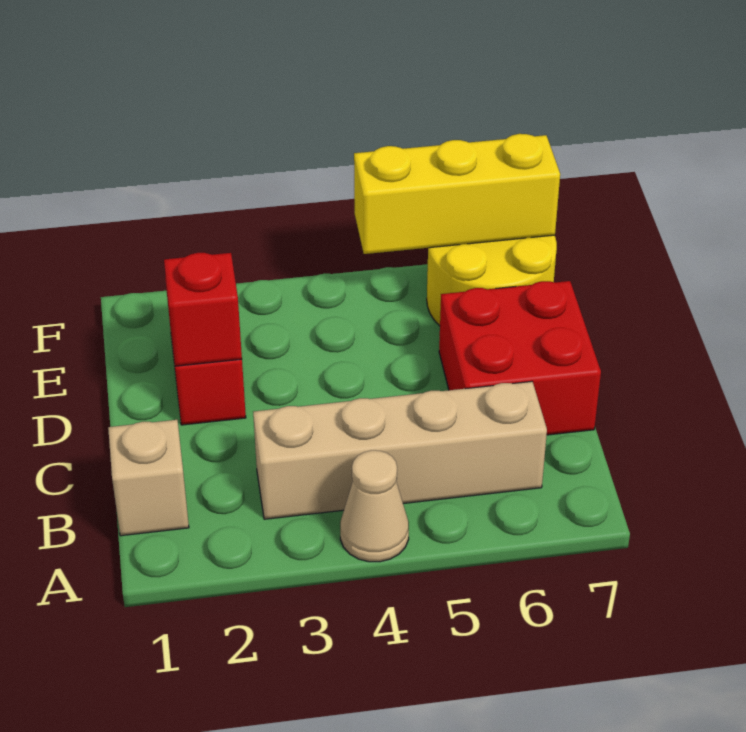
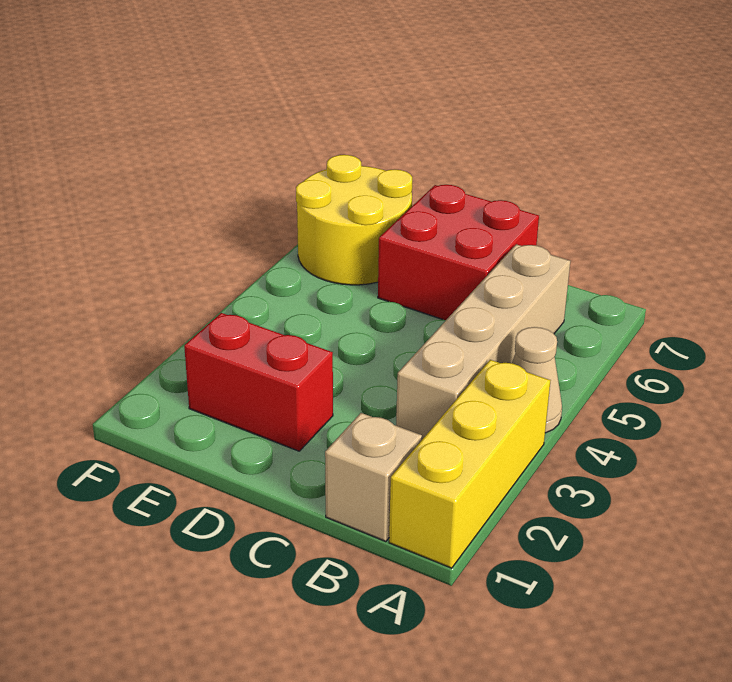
red 1x1 brick [164,253,242,366] -> none
yellow 1x3 brick [354,134,560,254] -> yellow 1x3 brick moved to [389,360,550,568]

